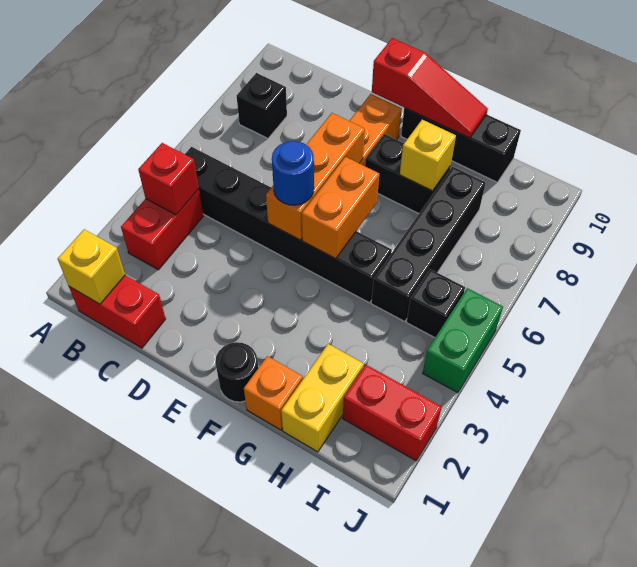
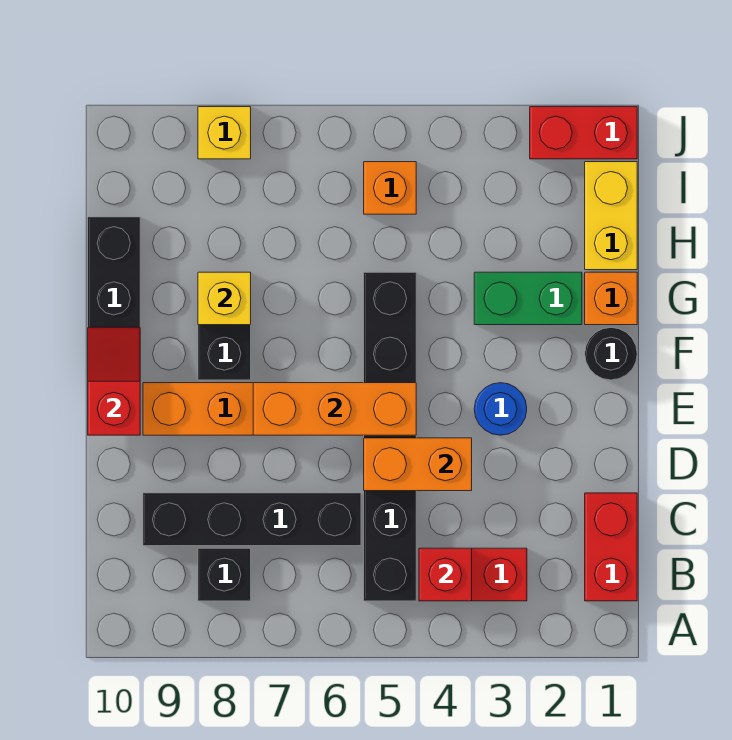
yellow 1x1 brick [58,229,125,304] -> yellow 1x1 brick moved to [198,107,251,159]
blue 1x1 round brick [272,141,314,205] -> blue 1x1 round brick moved to [474,383,527,435]
red 1x3 slope [372,38,488,138] -> red 1x2 slope [88,327,140,435]
orange 1x2 brick [302,157,379,259] -> orange 1x2 brick moved to [364,438,472,491]
yellow 1x2 brick [281,344,364,452] -> yellow 1x2 brick turned to [585,162,637,270]
black 1x4 brick [371,167,486,322] -> black 1x4 brick moved to [143,493,361,546]
red 1x2 brick [343,365,442,461] -> red 1x2 brick turned to [530,107,637,159]
black 1x1 brick [407,269,465,338] -> orange 1x1 brick [364,162,416,214]
green 1x2 brick [423,288,503,393] -> green 1x2 brick moved to [474,272,582,325]

